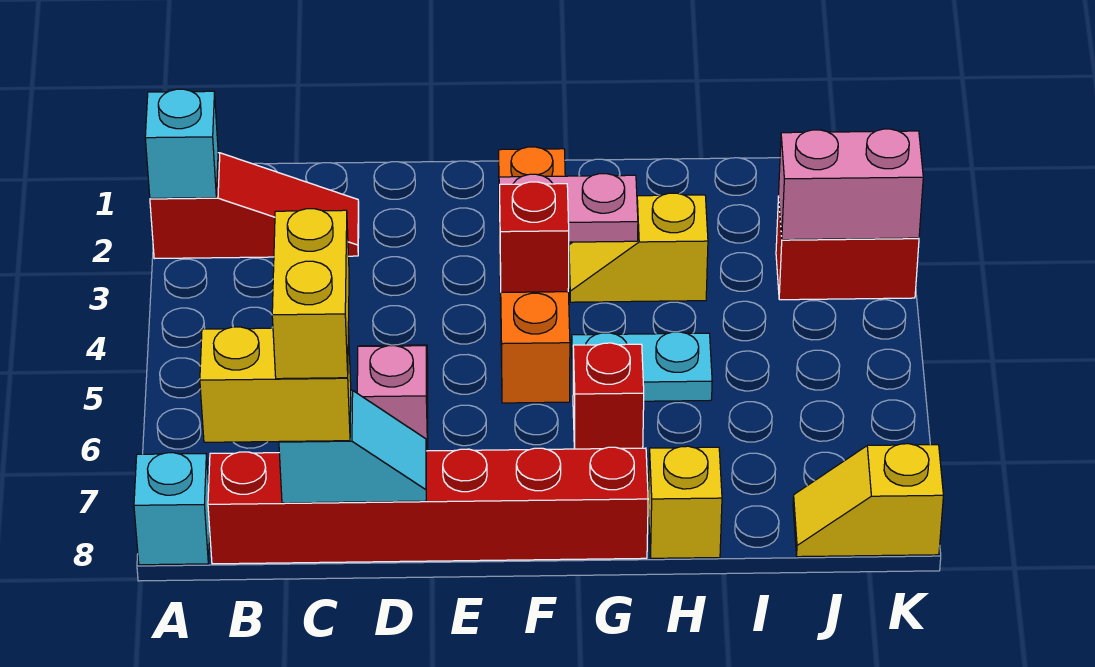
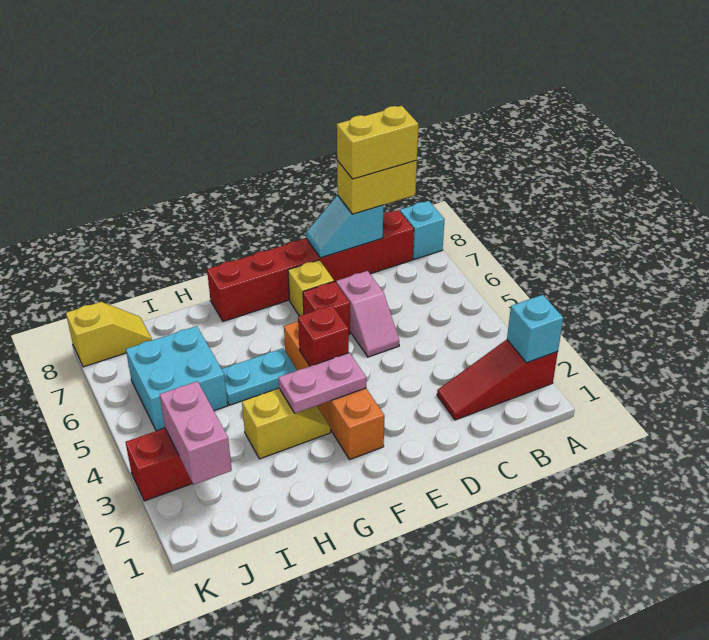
yellow 1x2 brick [272,209,349,379] -> yellow 1x2 brick turned to [337,106,418,179]
red 1x1 brick [573,343,644,449] -> red 1x1 brick moved to [303,281,350,335]
yellow 1x1 brick [648,446,722,558] -> yellow 1x1 brick moved to [288,260,334,316]
none -> cyan 2x2 brick [126,326,228,431]
pink 1x2 brick [779,129,923,240] -> pink 1x2 brick turned to [160,381,232,485]

